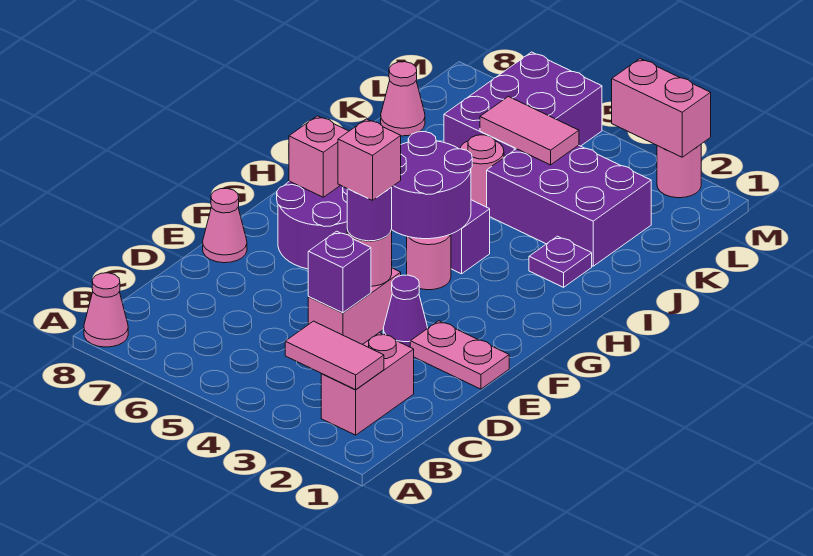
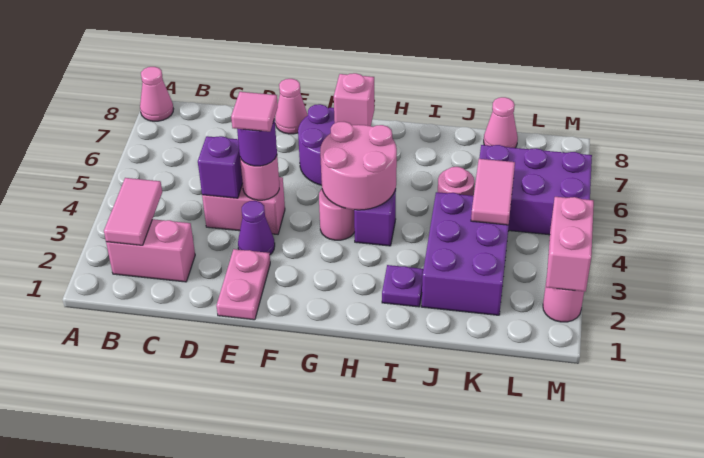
pink 1x1 brick [338,119,401,200] -> pink 1x1 tile [231,92,278,132]
purple 2x2 round brick [391,132,472,239] -> pink 2x2 round brick [320,122,397,210]

